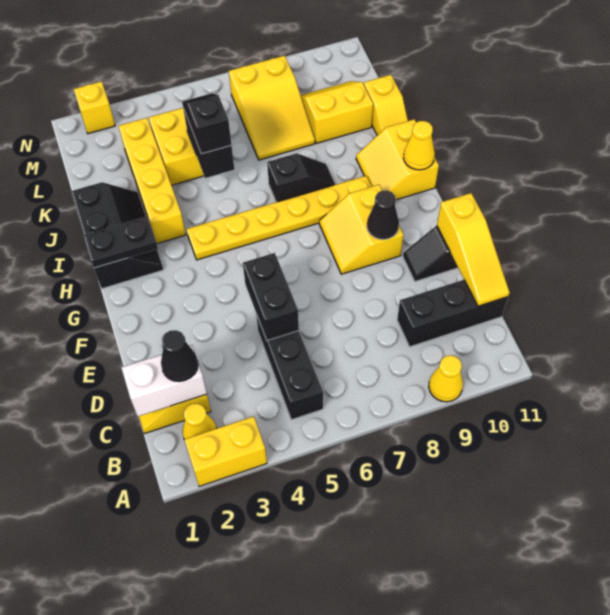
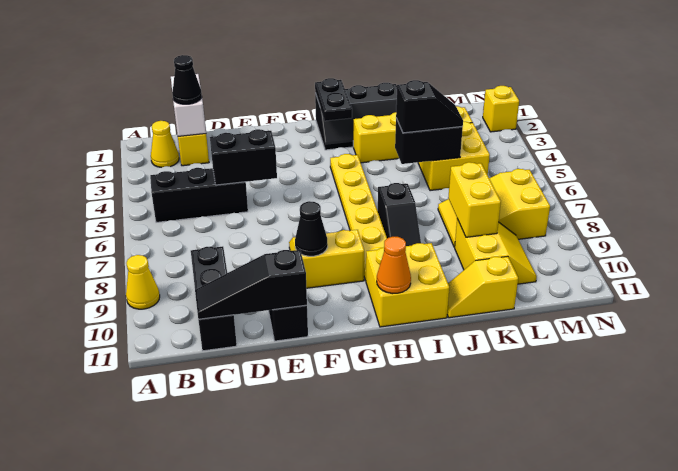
yellow 1x2 brick [184,416,267,486] -> yellow 1x2 brick moved to [448,162,501,237]
yellow 1x3 slope [437,193,510,306] -> black 1x3 slope [195,250,307,319]
yellow 2x2 slope [356,119,439,200] -> yellow 2x2 brick [366,243,449,327]
yellow 1x1 cone [404,121,435,170] -> orange 1x1 cone [377,237,411,294]

